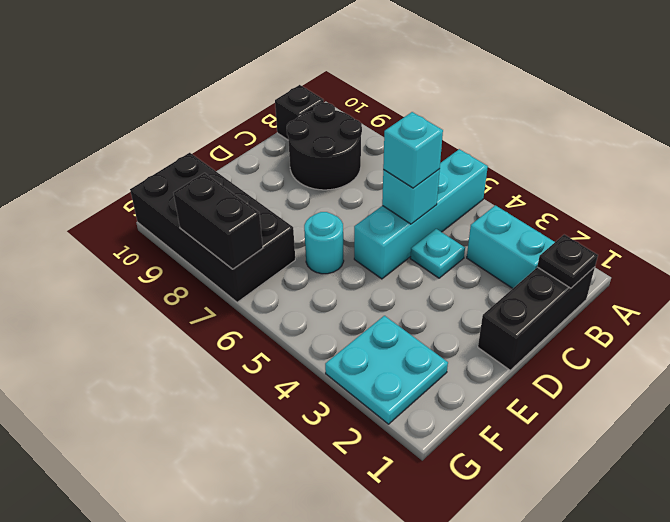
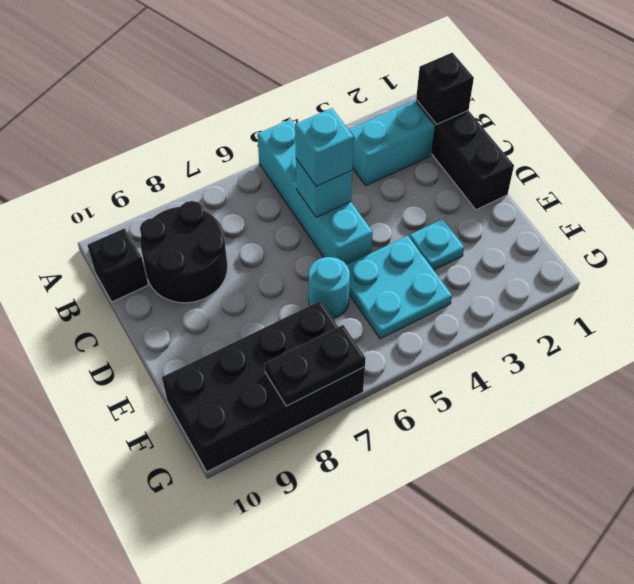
black 1x1 plate [537,235,598,288] -> black 1x1 brick [416,53,474,125]
cyan 1x1 plate [410,229,465,278] -> cyan 1x1 plate moved to [409,219,464,270]
cyan 2x2 plate [325,316,448,424] -> cyan 2x2 plate moved to [347,236,452,339]
black 1x2 brick [174,173,263,269] -> black 1x2 plate [265,325,366,406]

